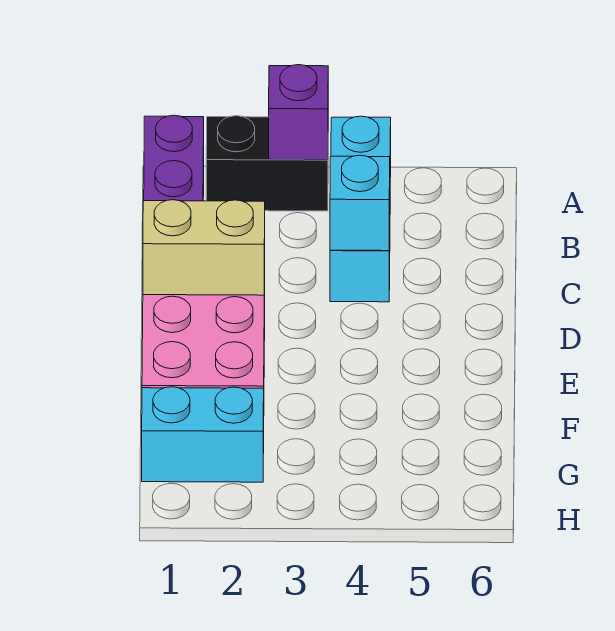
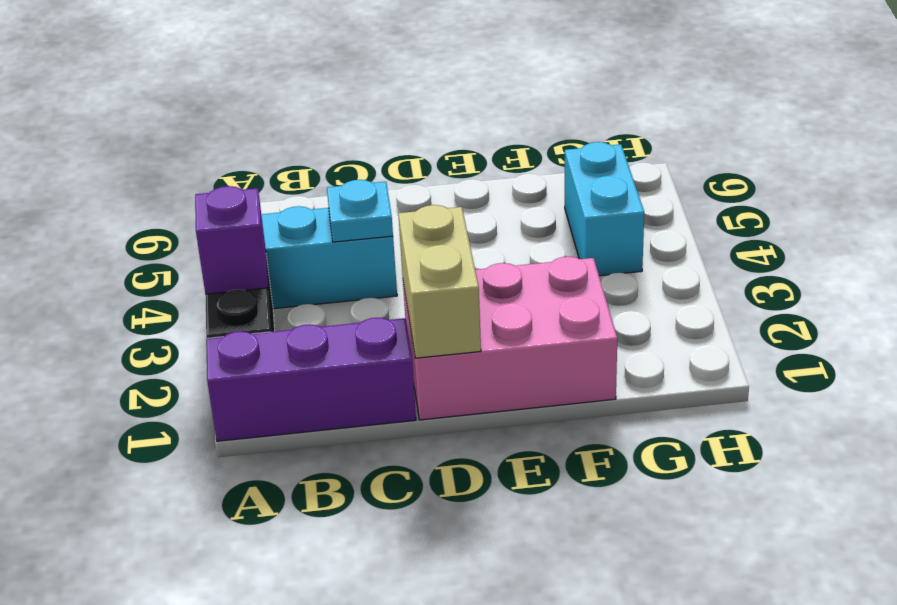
cyan 1x1 brick [330,155,390,251] -> cyan 1x1 plate [327,180,393,242]
cyan 1x2 brick [142,387,264,482] -> cyan 1x2 brick moved to [565,142,644,276]

